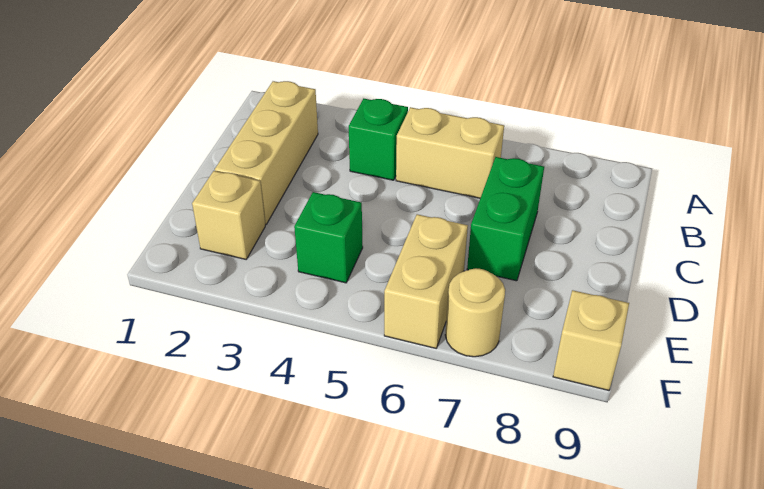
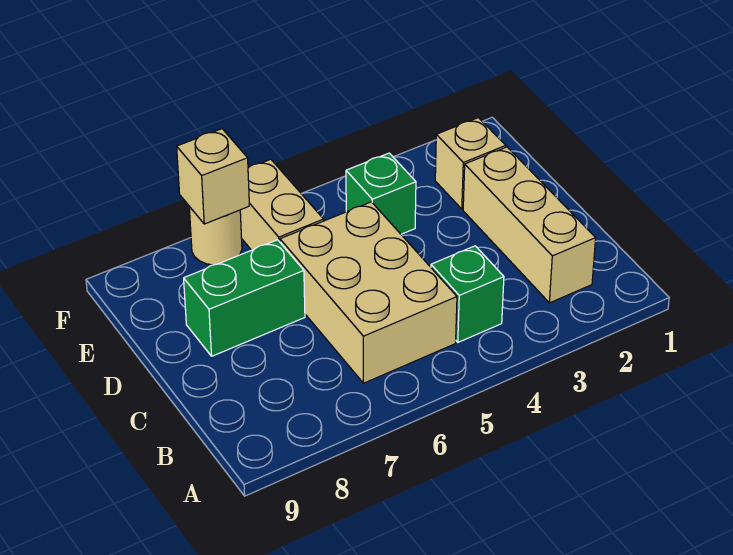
tan 1x2 brick [396,107,504,198] -> tan 2x3 brick [280,202,457,383]
green 1x2 brick [467,157,544,281] -> green 1x2 brick turned to [184,240,305,356]
tan 1x1 brick [553,290,629,390] -> tan 1x1 brick moved to [177,129,249,224]

